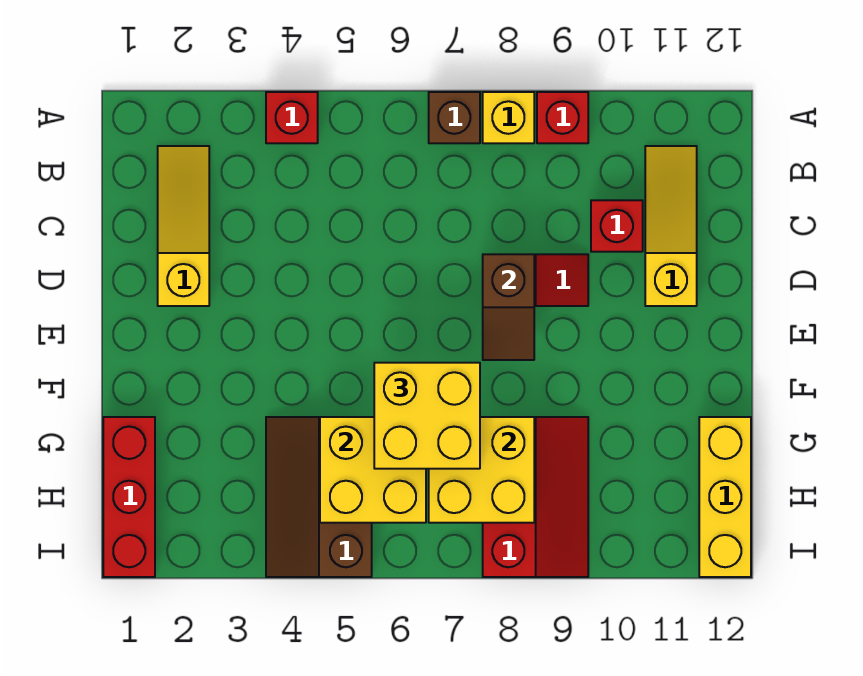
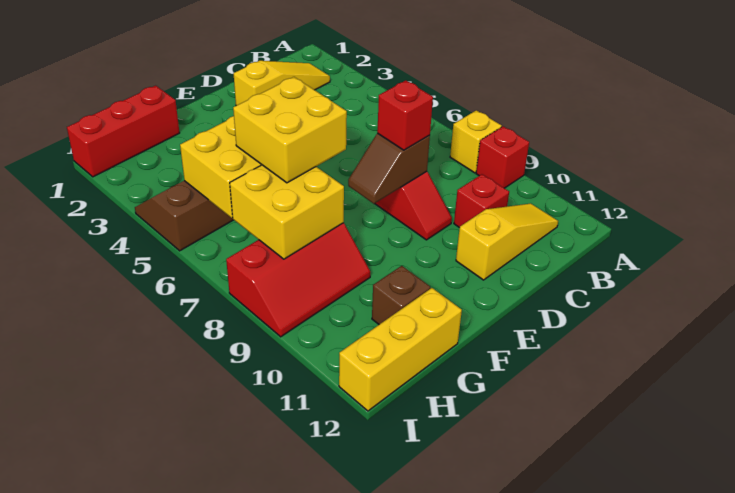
red 1x1 brick [266,92,318,143] -> red 1x1 brick moved to [377,80,433,150]
brown 1x1 brick [429,92,480,143] -> brown 1x1 brick moved to [372,266,430,324]

